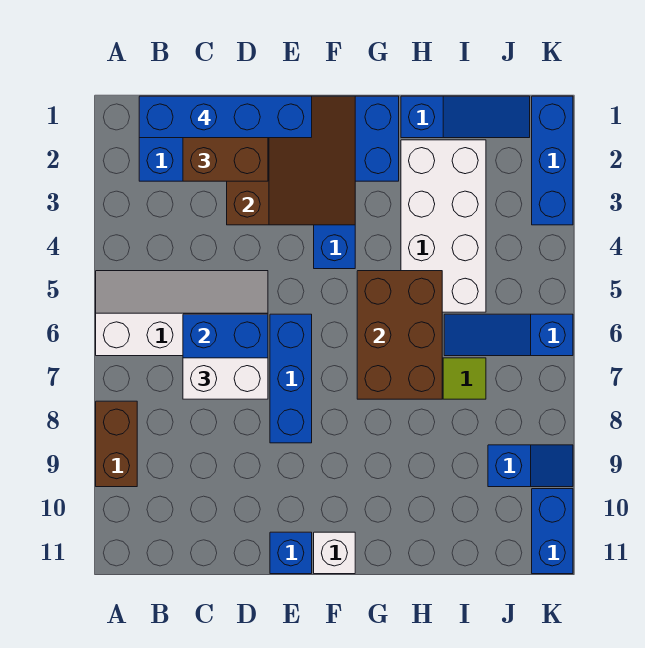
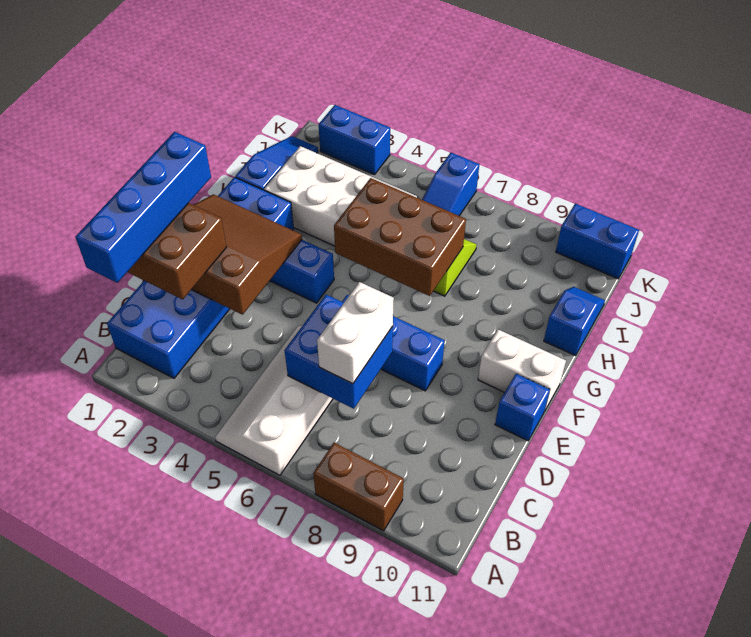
white 1x1 brick [314,532,355,574] -> white 1x2 brick [478,330,566,410]
blue 1x2 slope [488,445,573,487] -> blue 1x2 slope moved to [544,287,605,356]
blue 1x3 brick [532,96,573,225] -> blue 1x2 brick [319,105,390,175]

